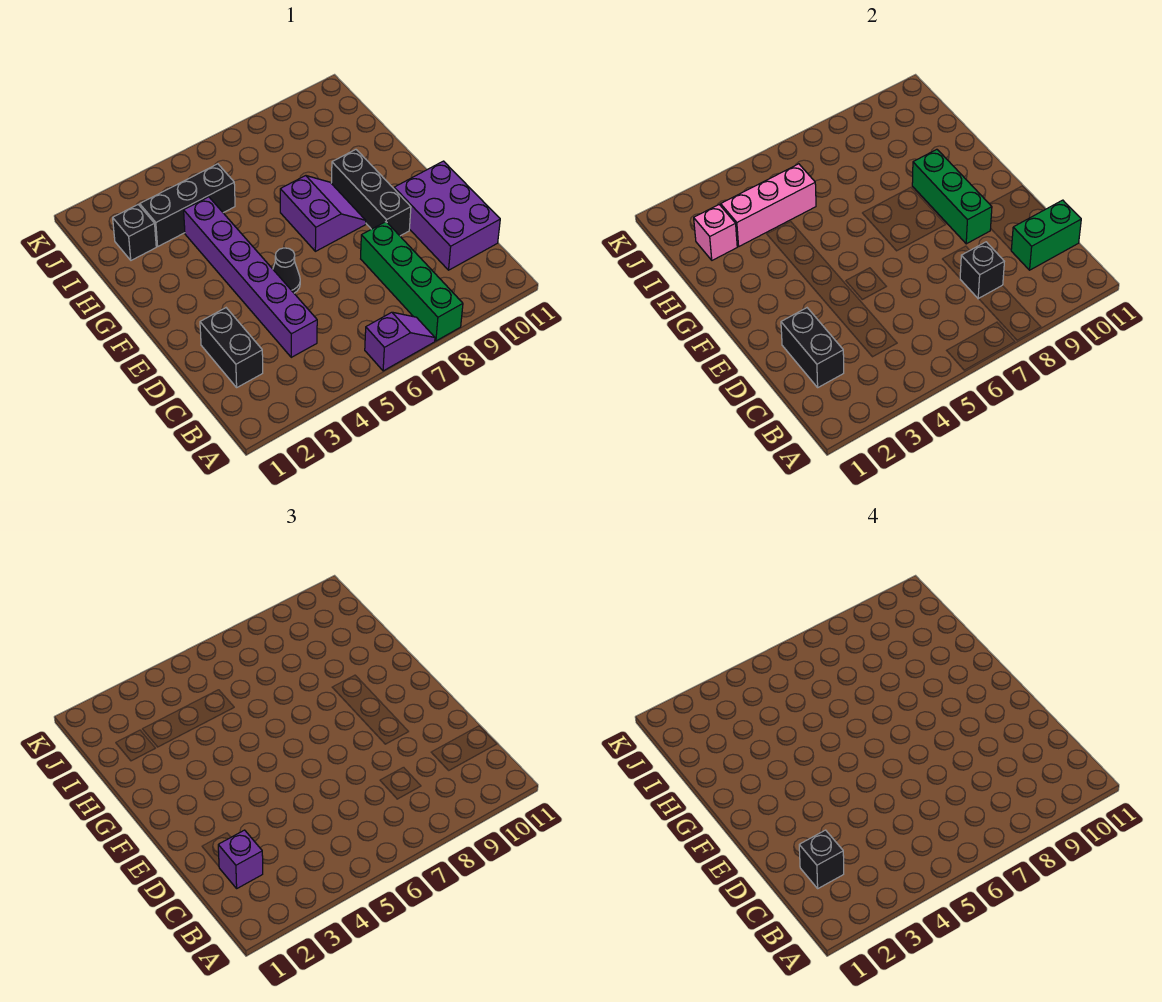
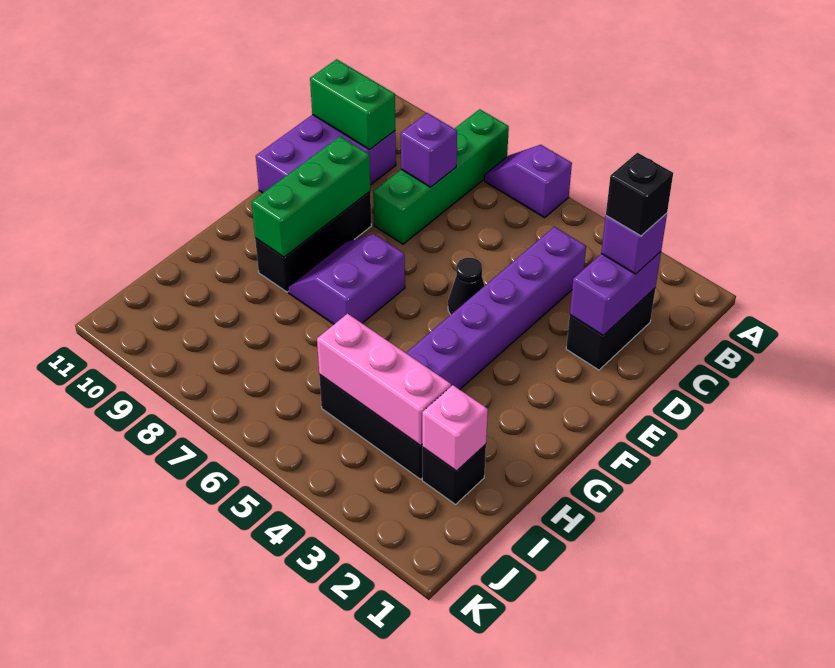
black 1x2 brick [781,308,844,387] -> purple 1x2 brick [570,252,661,336]
black 1x1 brick [960,242,1004,299] -> purple 1x1 brick [401,113,457,187]

